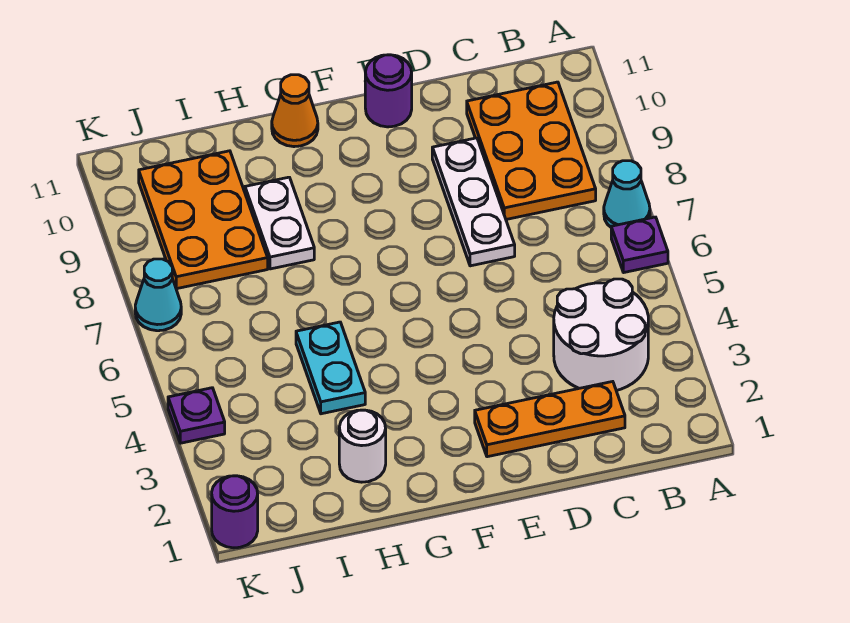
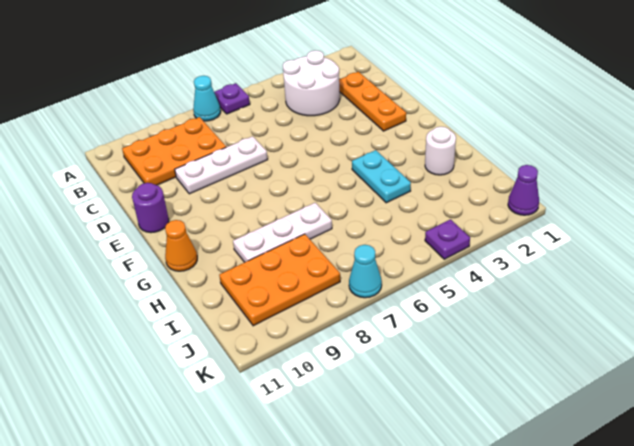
cyan 1x2 plate [296,322,365,414] -> cyan 1x2 plate turned to [352,150,411,203]
white 1x2 plate [245,177,314,269] -> white 1x3 plate [233,203,332,262]
purple 1x1 round brick [212,476,258,548] -> purple 1x1 cone [508,165,539,215]

